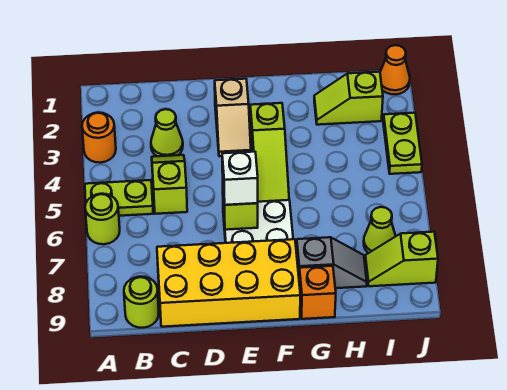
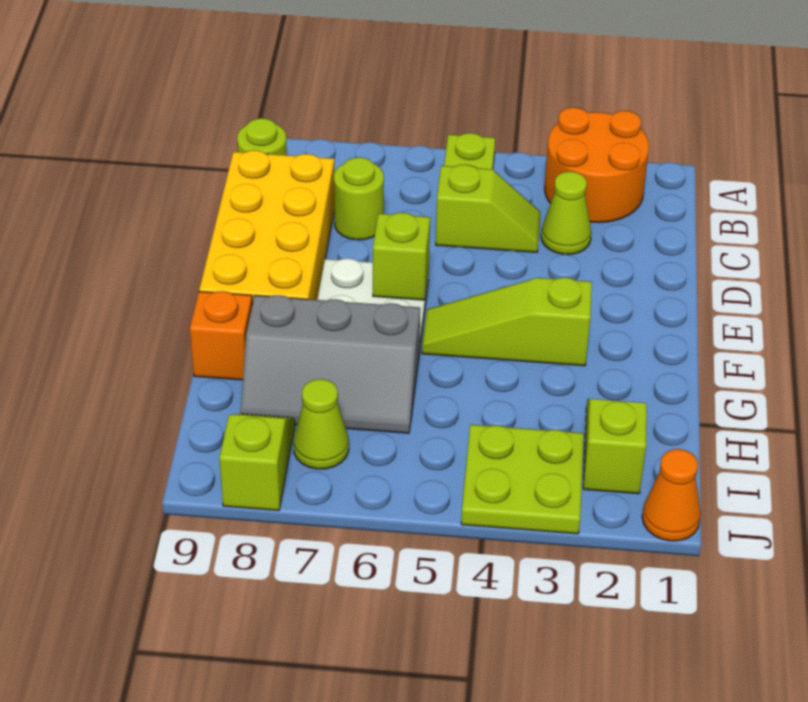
orange 1x1 round brick [82,113,116,163] -> orange 2x2 round brick [545,107,649,223]
lime 1x1 round brick [85,194,120,244] -> lime 1x1 round brick moved to [334,157,384,240]
tan 1x2 slope [215,79,251,156] -> none
white 1x1 brick [222,152,258,205] -> none
grey 1x2 slope [297,237,367,288] -> grey 2x3 slope [240,295,420,433]
lime 1x2 plate [383,113,422,174] -> lime 2x2 plate [461,424,584,534]

